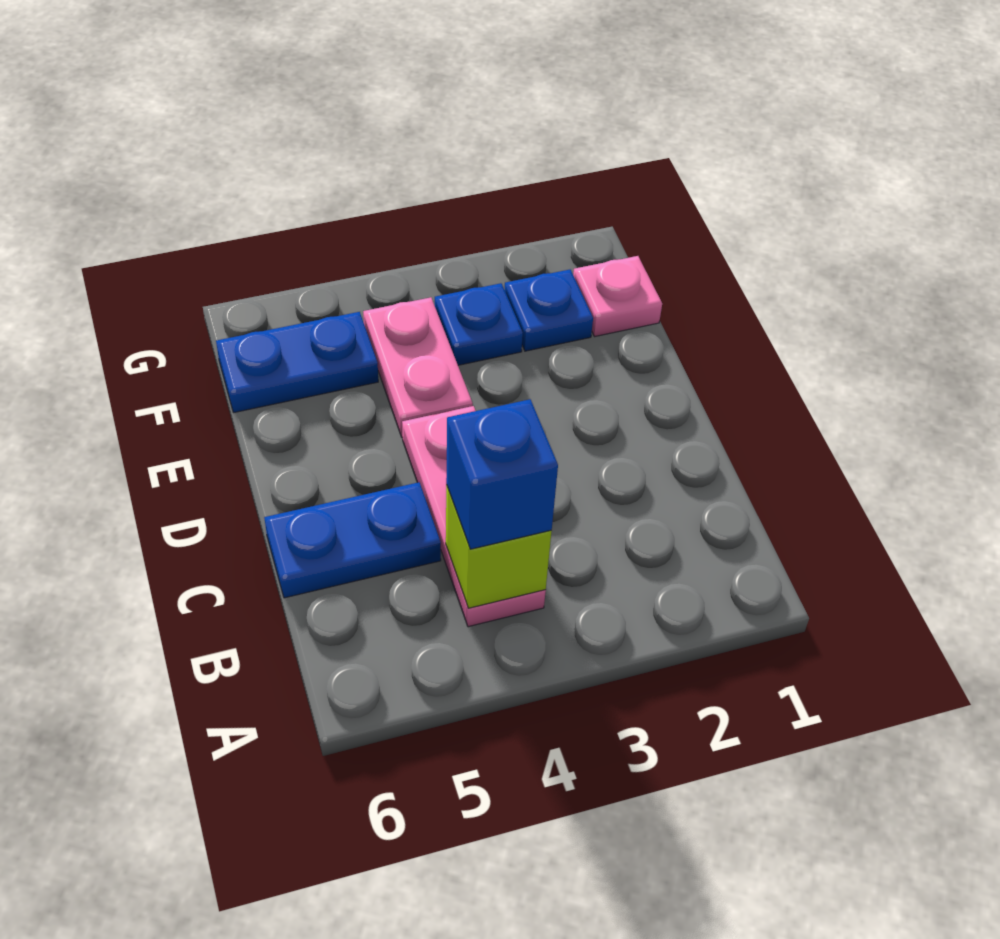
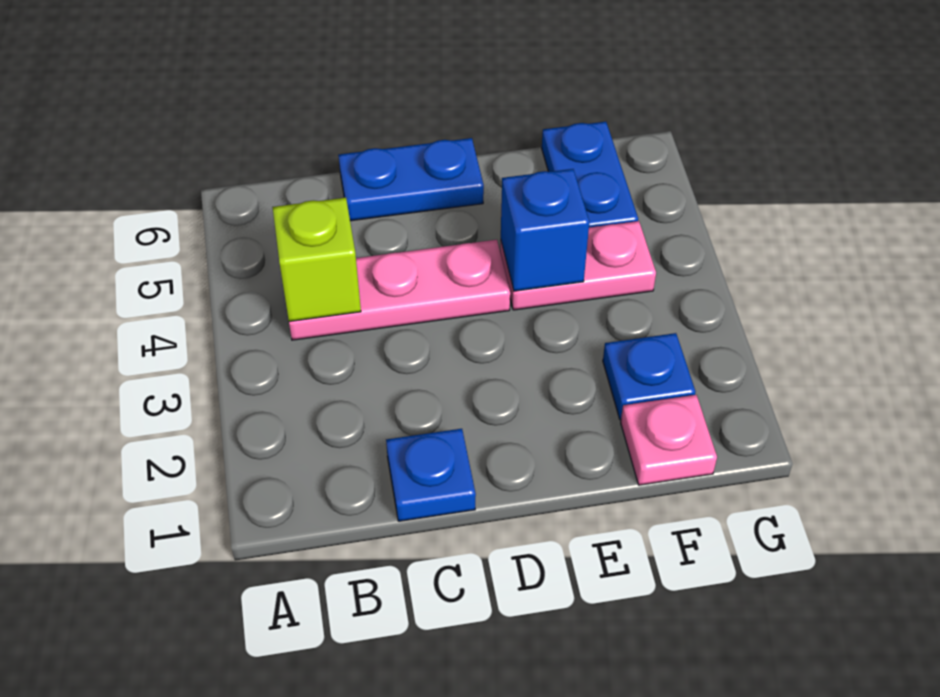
blue 1x1 brick [446,399,558,549] -> blue 1x1 brick moved to [501,169,589,291]
blue 1x2 plate [264,482,441,598] -> blue 1x2 plate turned to [338,138,484,221]
blue 1x1 plate [435,283,523,365] -> blue 1x1 plate moved to [386,429,476,521]

